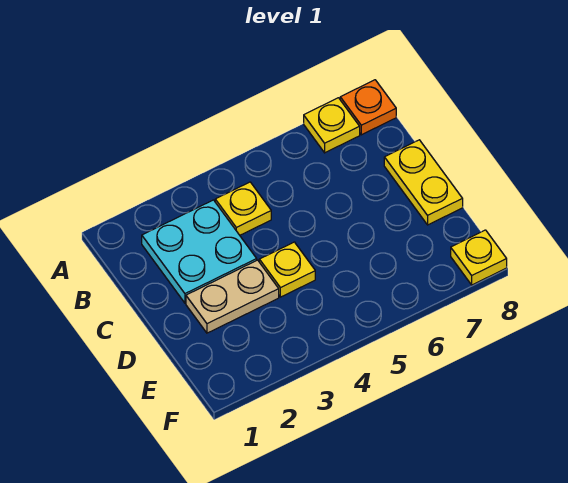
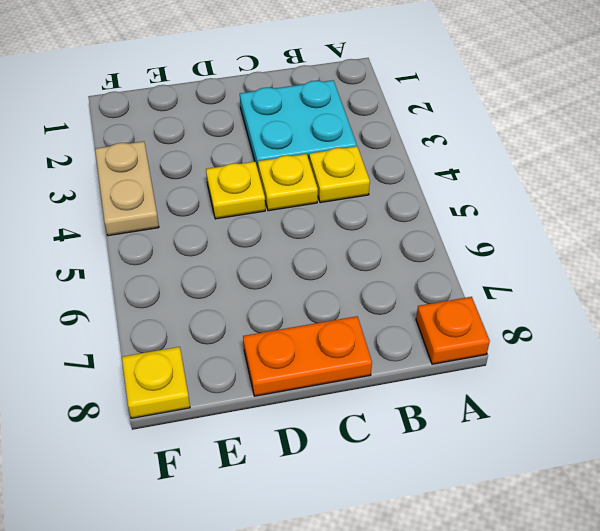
yellow 1x1 plate [304,98,360,153] -> yellow 1x1 plate moved to [258,154,318,211]
yellow 1x2 plate [384,140,463,225] -> orange 1x2 plate [243,316,372,396]
tan 1x2 plate [186,260,279,333] -> tan 1x2 plate moved to [95,141,159,236]

